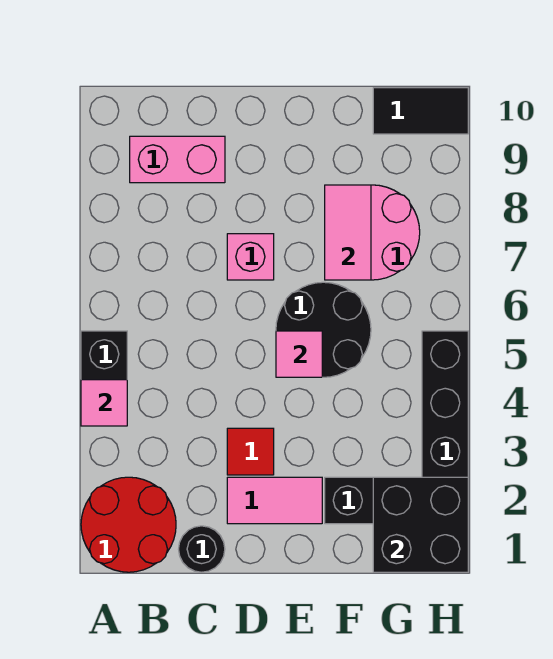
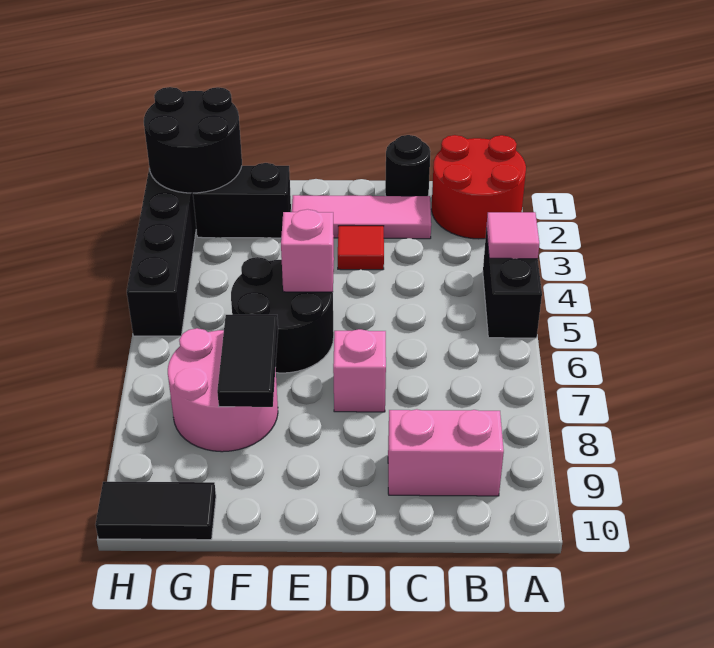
pink 1x2 tile [227,477,322,524] -> pink 1x3 tile [292,195,431,239]
pink 1x1 tile [276,331,322,377] -> pink 1x1 brick [281,209,334,292]
pink 1x2 tile [325,185,371,280] -> black 1x2 tile [217,315,278,407]
black 2x2 brick [373,477,468,572] -> black 2x2 round brick [144,87,242,193]

